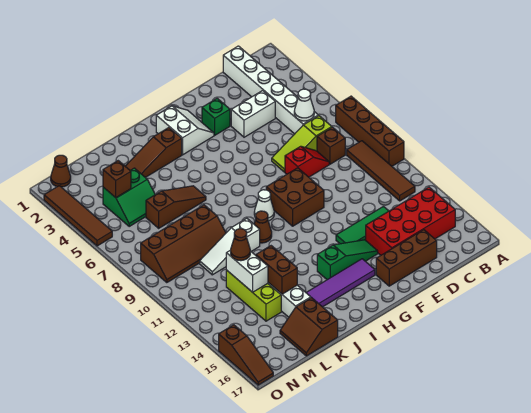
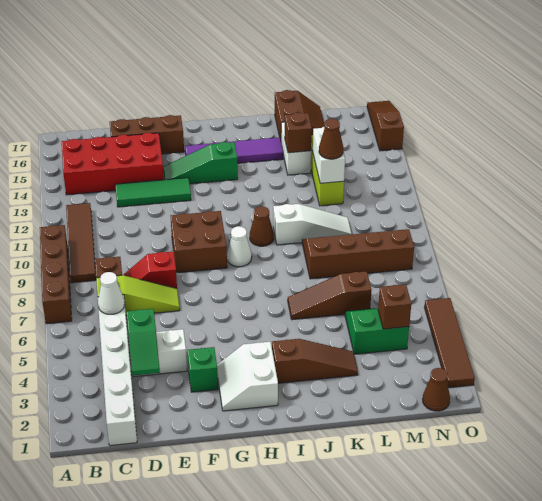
none -> green 1x2 slope [127,309,160,376]
brown 1x2 brick [256,246,297,294] -> brown 1x1 brick [285,113,312,153]

